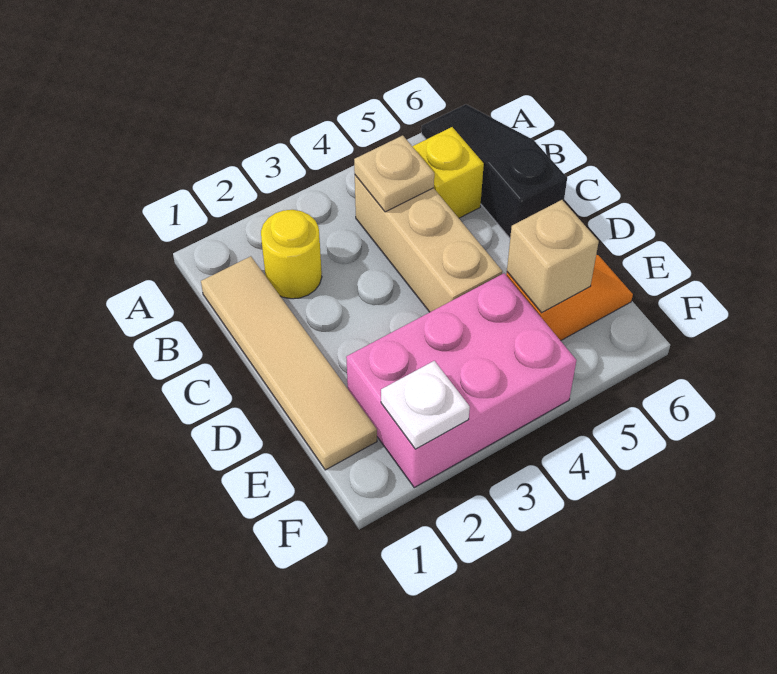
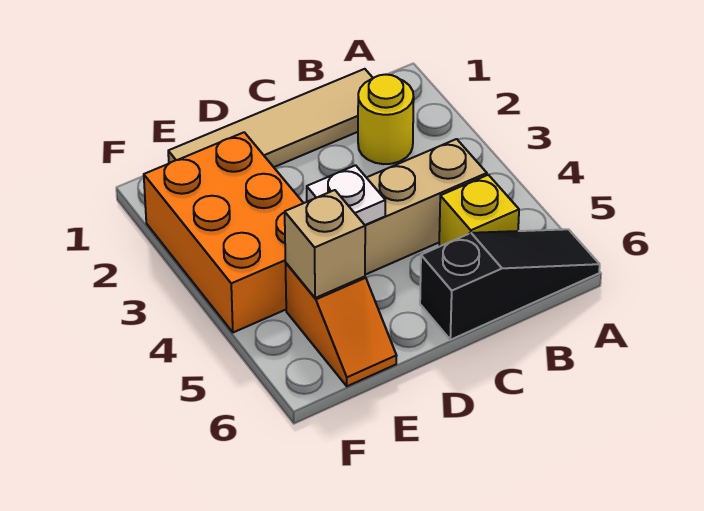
tan 1x1 plate [354,136,434,212] -> none
pink 2x3 brick [346,273,577,487] -> orange 2x3 brick [144,132,303,332]
white 1x1 plate [381,361,470,449] -> white 1x1 plate moved to [307,165,385,225]

